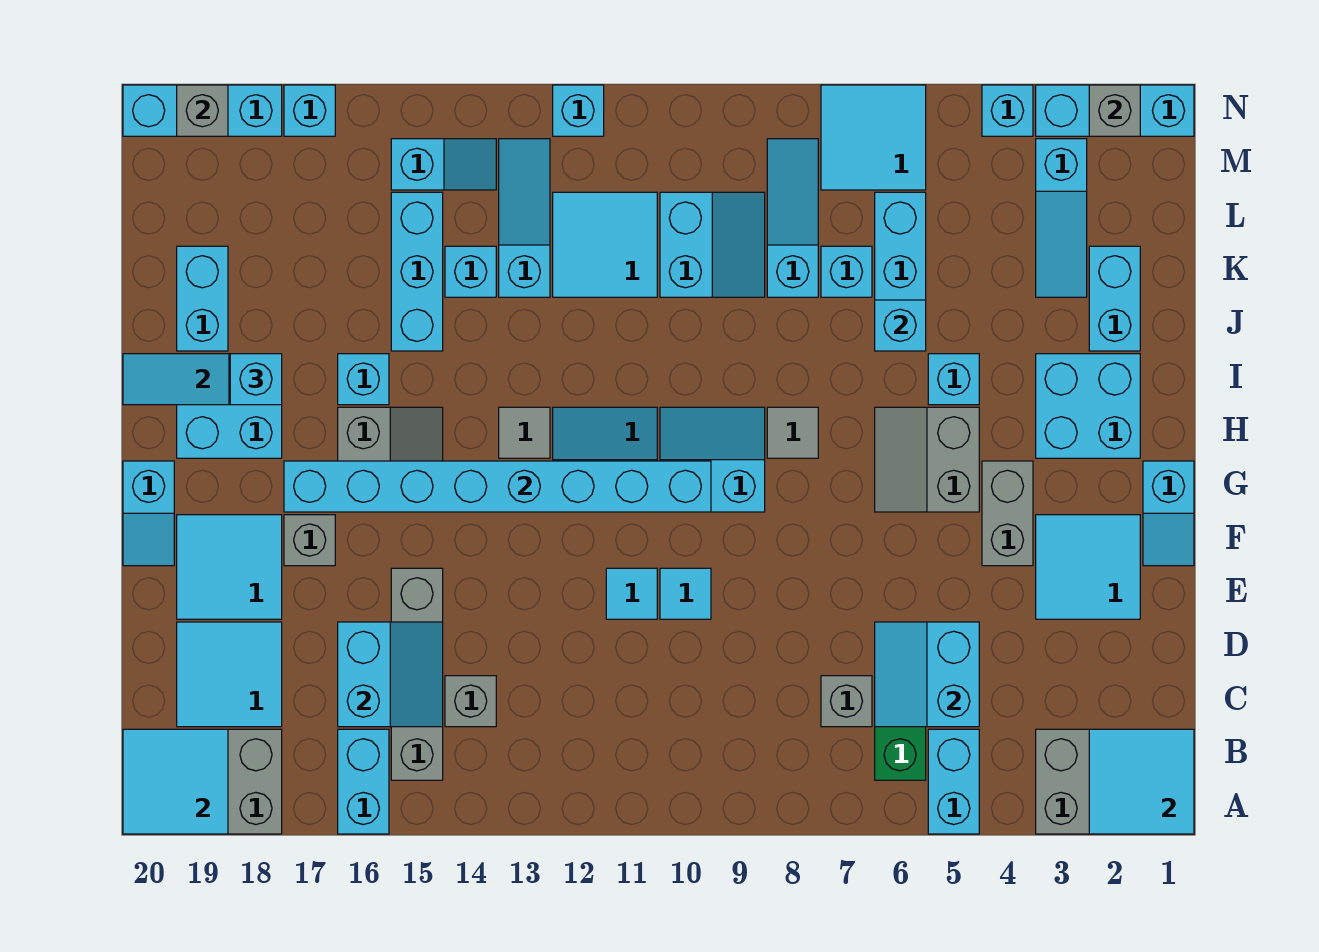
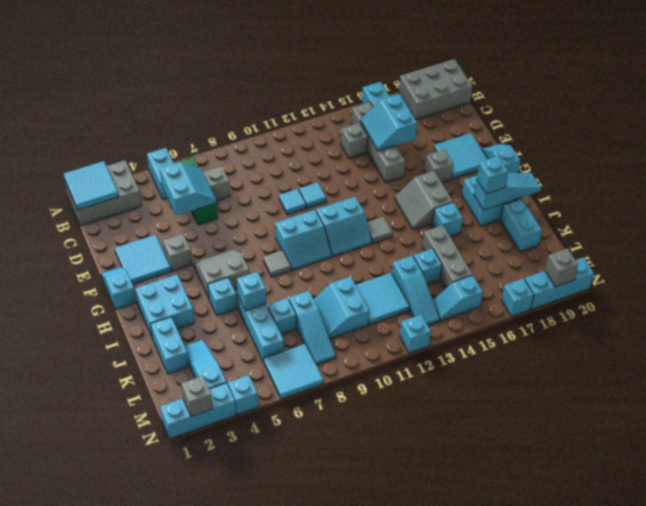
cyan 2x2 tile [123,729,228,834] -> none
cyan 2x2 tile [177,622,282,727] -> none
grey 1x2 brick [982,461,1033,566] -> grey 1x1 brick [163,234,192,271]
grey 2x2 slope [875,407,979,512] -> grey 2x2 slope turned to [193,249,249,298]
cyan 1x8 brick [284,461,711,512] -> none
cyan 1x3 brick [391,192,443,351] -> grey 1x3 brick [422,225,472,288]

